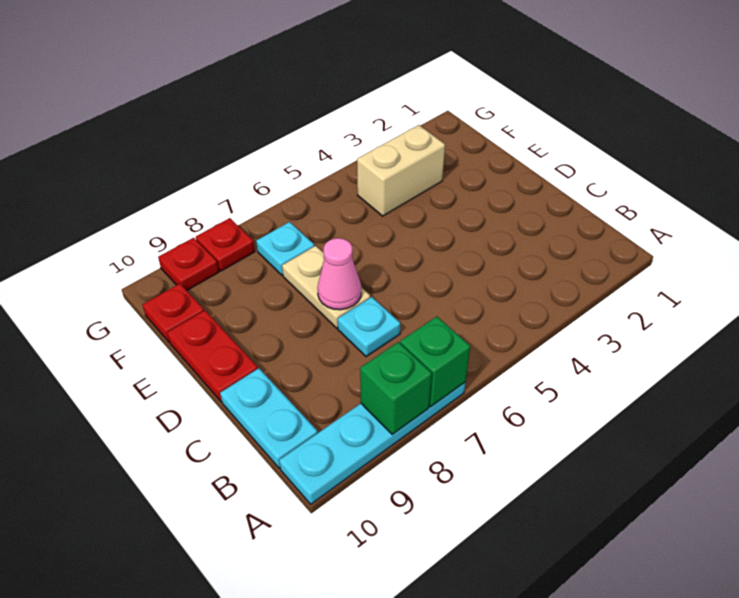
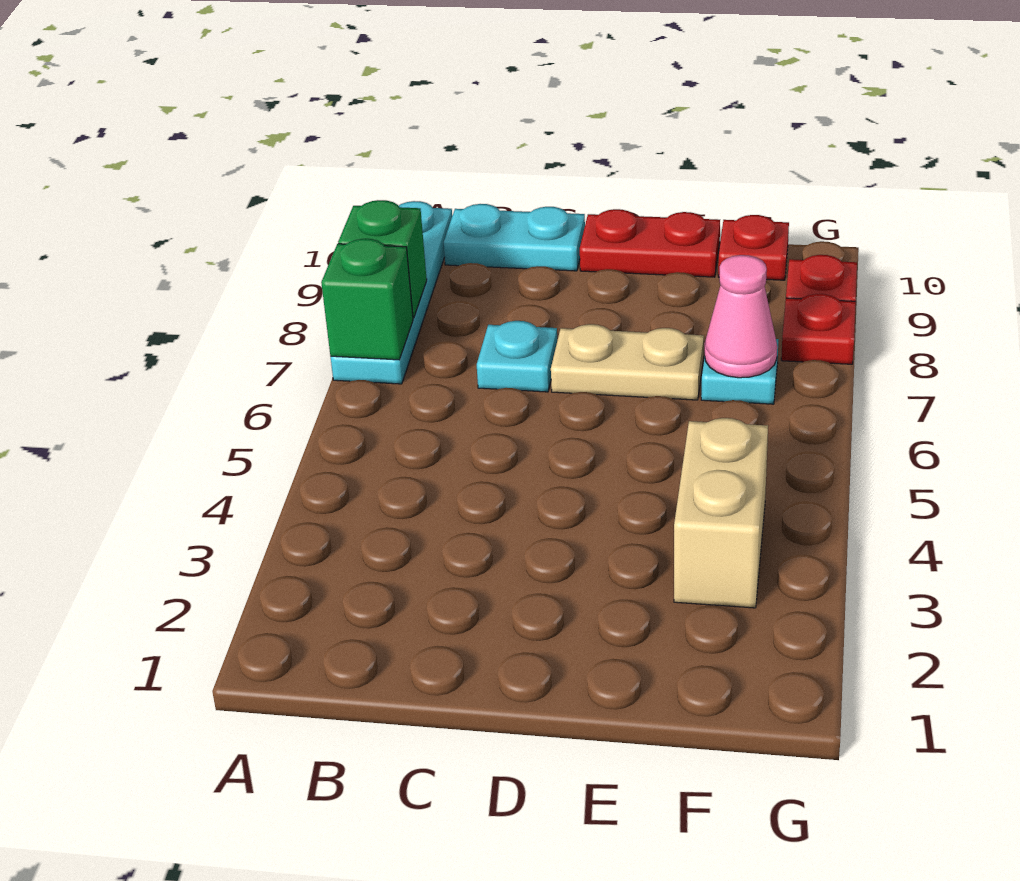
pink 1x1 cone [318,238,361,310] -> pink 1x1 cone moved to [705,255,777,378]

